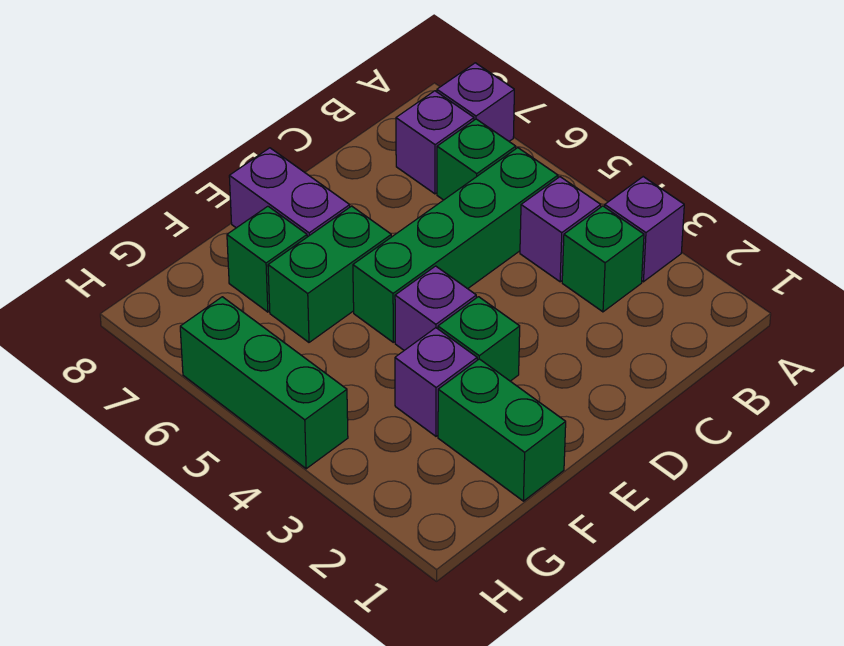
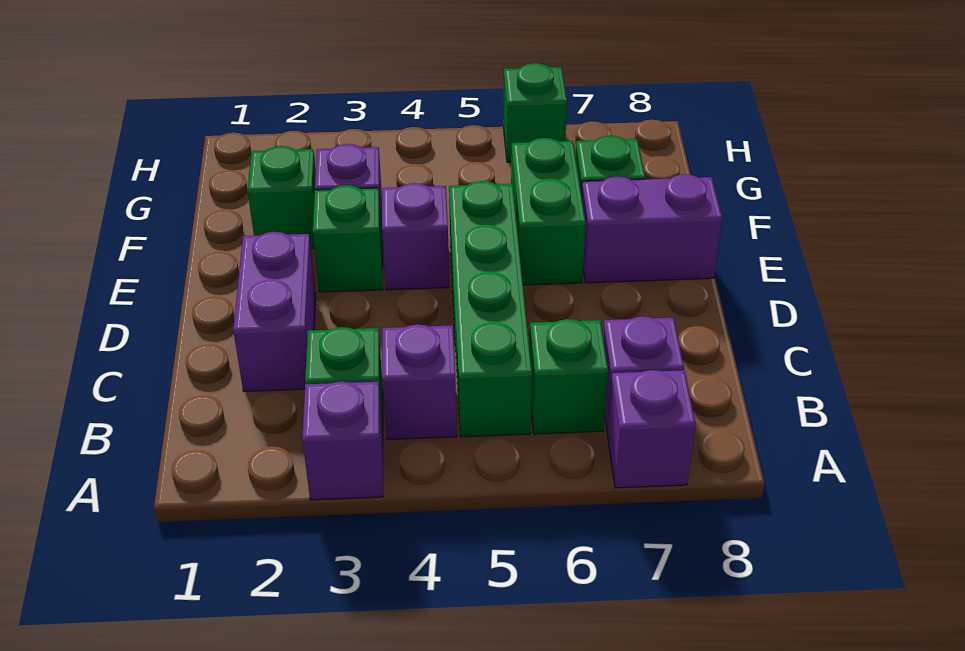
none -> purple 1x2 brick [233,232,316,391]
green 1x2 brick [438,359,566,501] -> green 1x1 brick [247,146,316,249]
green 1x3 brick [180,297,348,469] -> green 1x1 brick [503,63,567,162]

